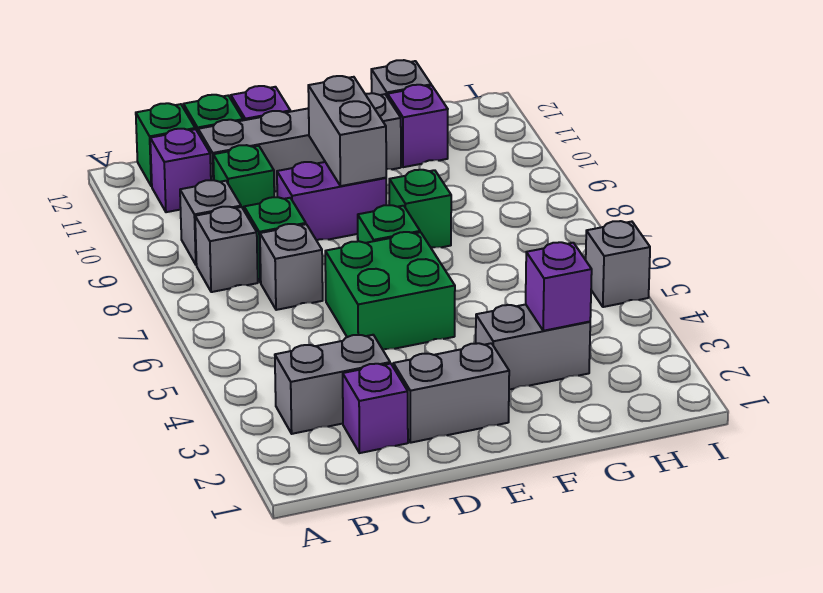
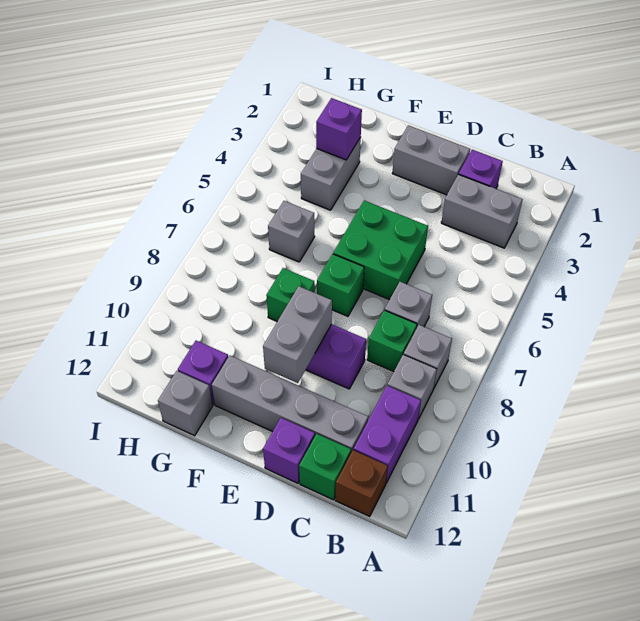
purple 1x1 brick [150,129,211,212] -> purple 1x2 brick [354,386,421,483]
green 1x1 brick [136,103,195,186] -> brown 1x1 brick [335,450,388,516]
green 1x1 brick [213,145,274,210] -> none
grey 1x2 brick [476,304,590,390] -> grey 1x2 brick turned to [301,137,361,210]
grey 1x1 brick [586,221,650,307] -> grey 1x1 brick moved to [268,201,315,262]

